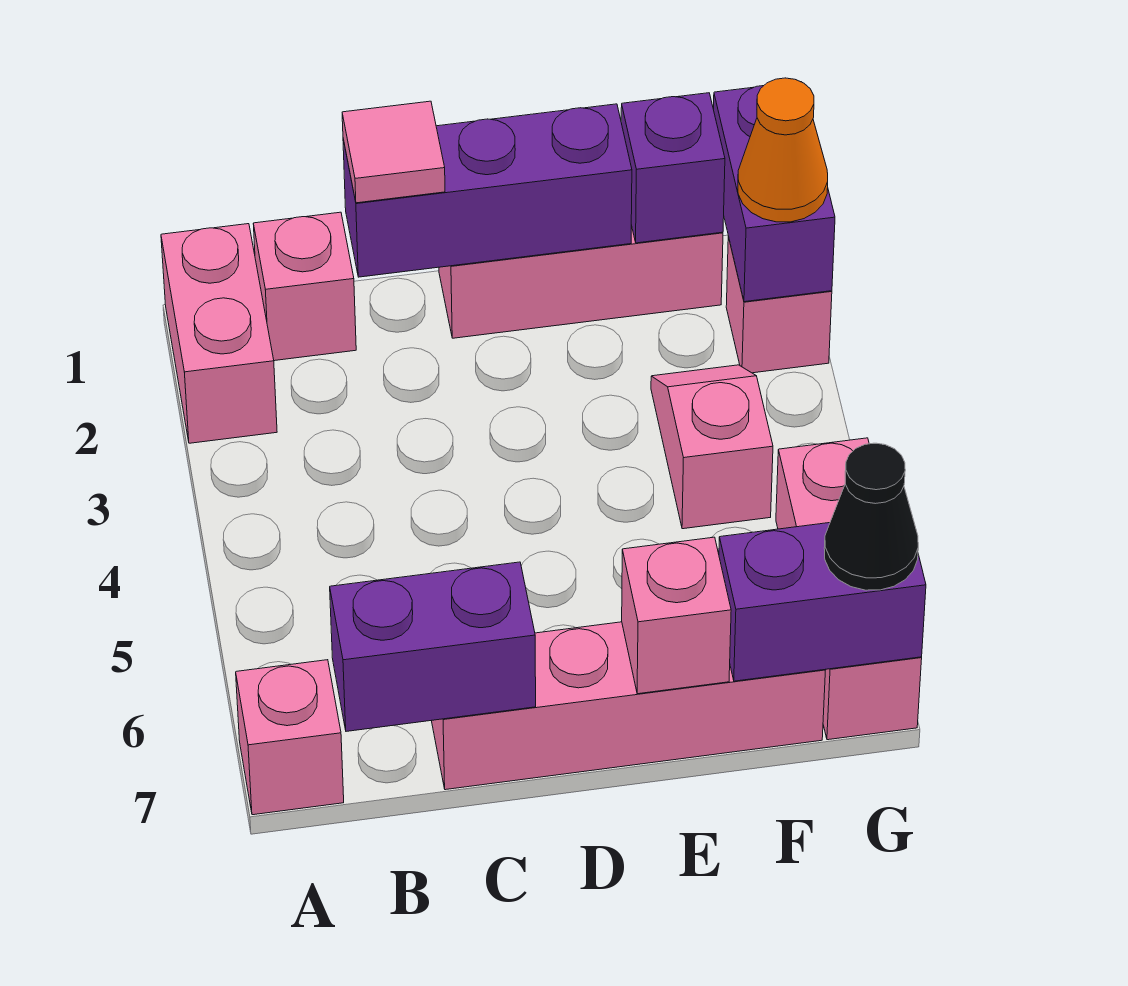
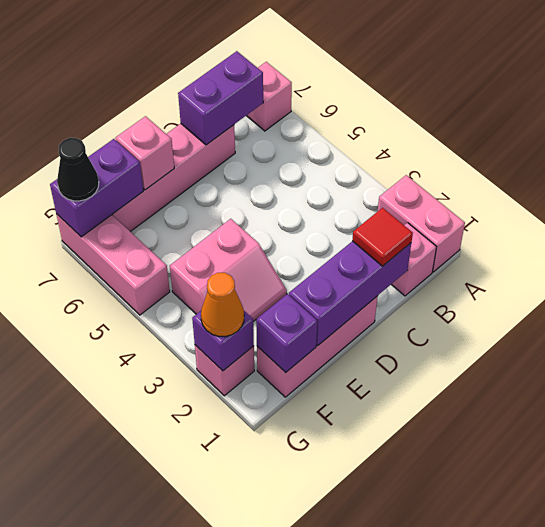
pink 1x1 tile [342,101,445,203] -> red 1x1 tile [352,208,413,266]
pink 1x2 slope [651,365,773,529] -> pink 2x2 slope [170,219,287,322]
purple 1x2 brick [713,86,835,302] -> purple 1x1 brick [192,311,254,371]

